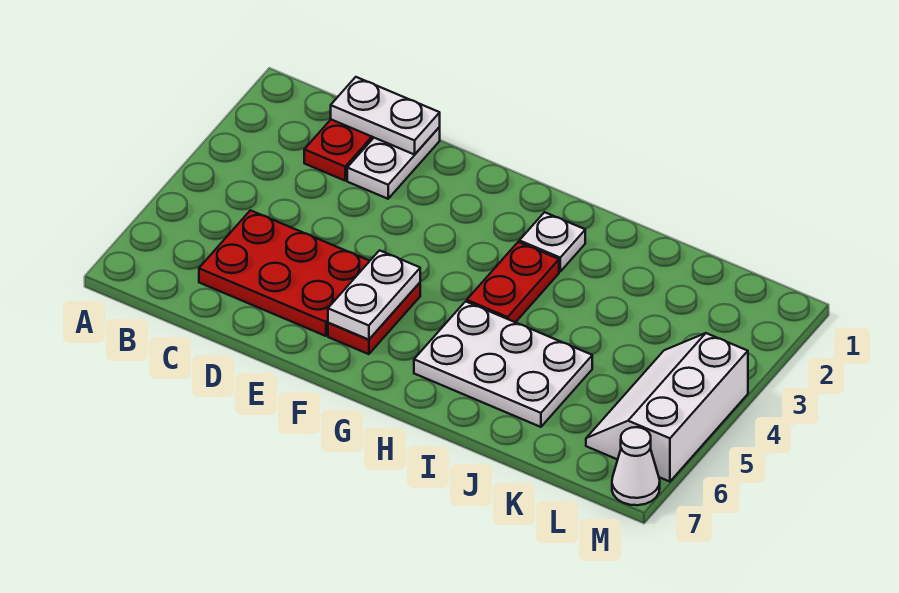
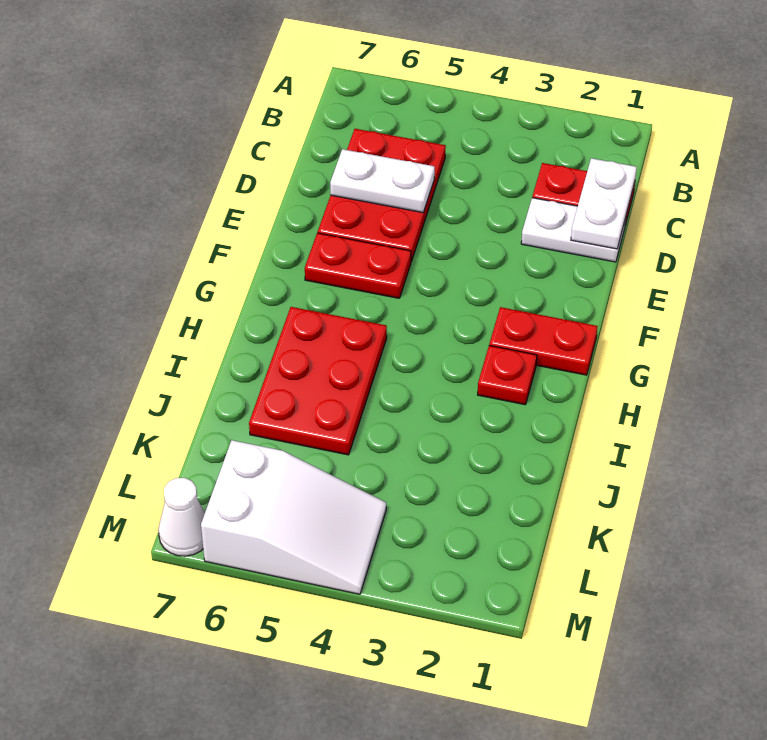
white 1x2 plate [328,250,420,340] -> white 1x2 plate moved to [330,149,435,212]
white 1x1 plate [519,212,585,272] -> red 1x1 plate [478,346,537,405]
red 1x2 plate [467,242,559,322] -> red 1x2 plate moved to [489,307,597,375]
white 2x3 plate [414,301,592,427] -> red 2x3 plate [249,307,387,455]
white 2x3 slope [586,333,748,482] -> white 2x3 slope turned to [201,440,386,594]

